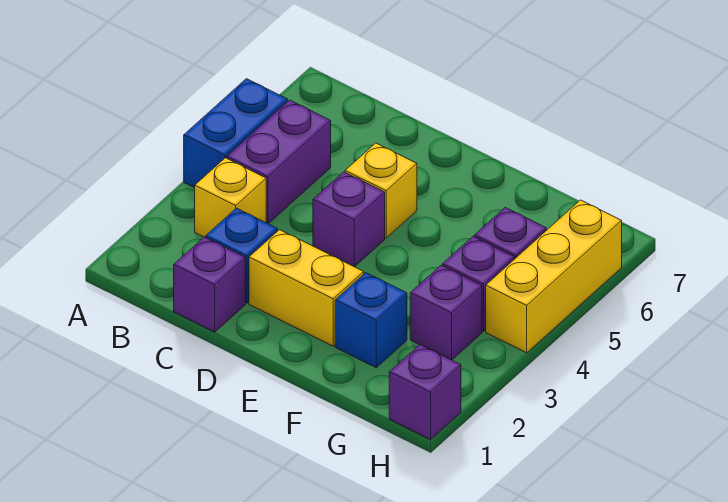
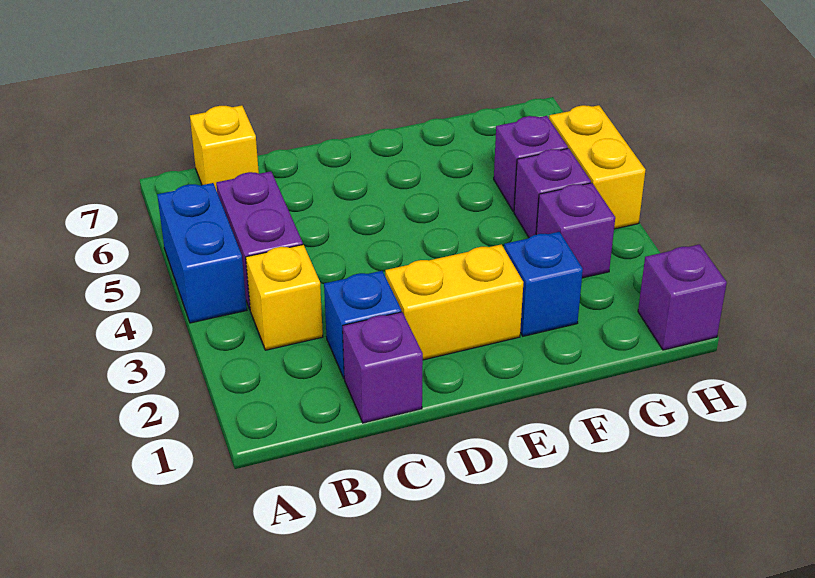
purple 1x1 brick [313,172,385,267] -> none
yellow 1x1 brick [345,143,417,238] -> yellow 1x1 brick moved to [190,105,259,191]
yellow 1x3 brick [486,200,622,353] -> yellow 1x2 brick [549,105,645,229]

